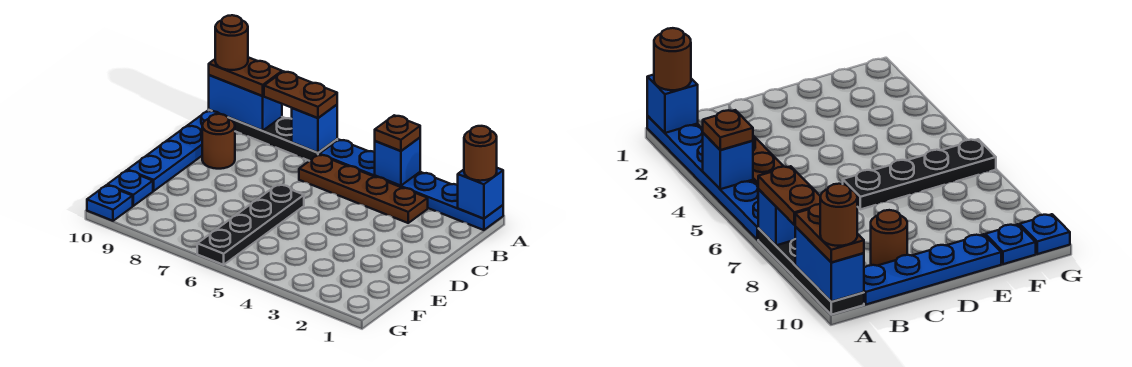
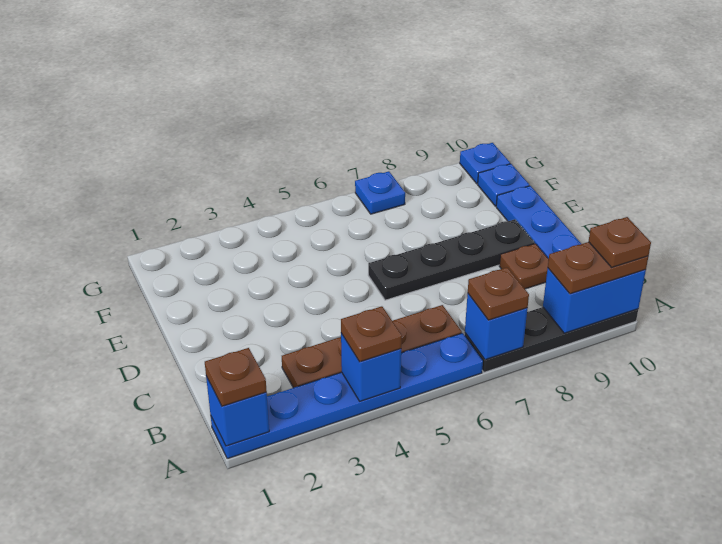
brown 1x1 round brick [464,126,497,181] -> brown 1x1 plate [205,348,267,406]
brown 1x2 plate [264,71,337,118] -> brown 1x1 plate [468,267,529,320]
brown 1x1 round brick [215,15,248,70] -> brown 1x1 plate [589,217,651,267]
brown 1x1 round brick [202,114,235,169] -> brown 1x1 plate [499,244,549,289]
black 1x4 plate [197,184,304,265] -> black 1x4 plate turned to [368,219,534,300]
none -> blue 1x1 plate [355,171,405,214]

